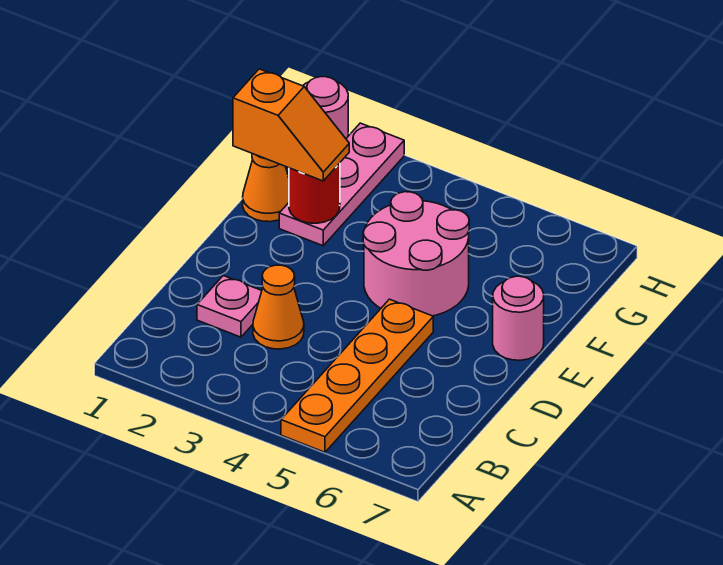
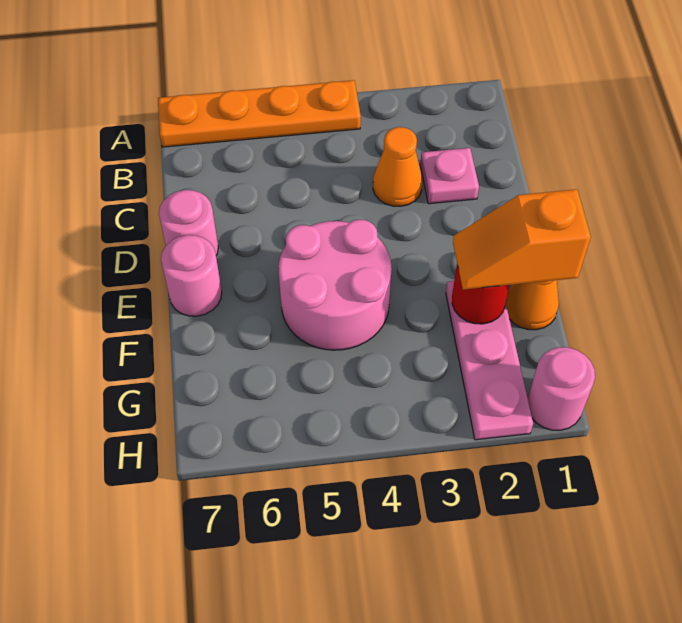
orange 1x4 plate [281,299,433,452] -> orange 1x4 plate turned to [158,80,361,147]
none -> pink 1x1 round brick [159,190,218,255]

